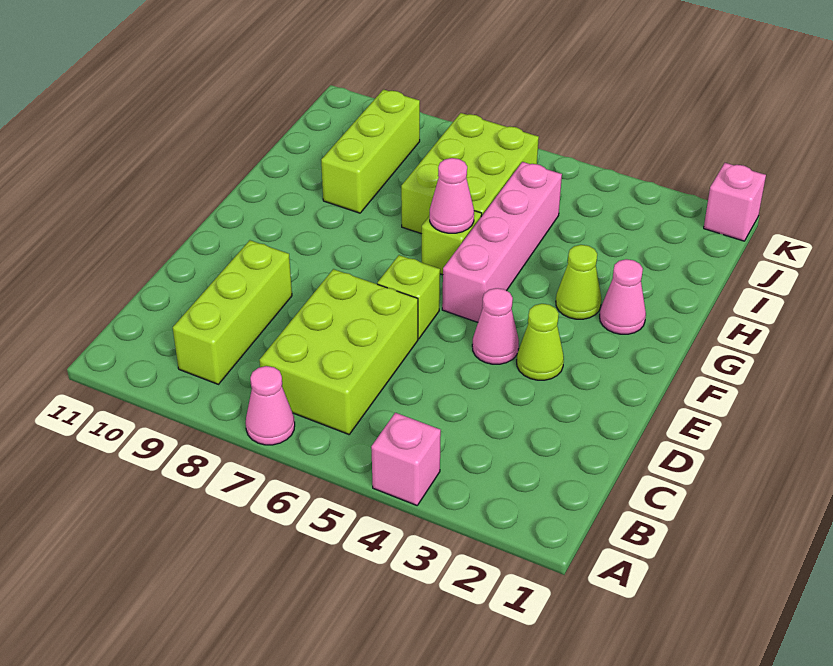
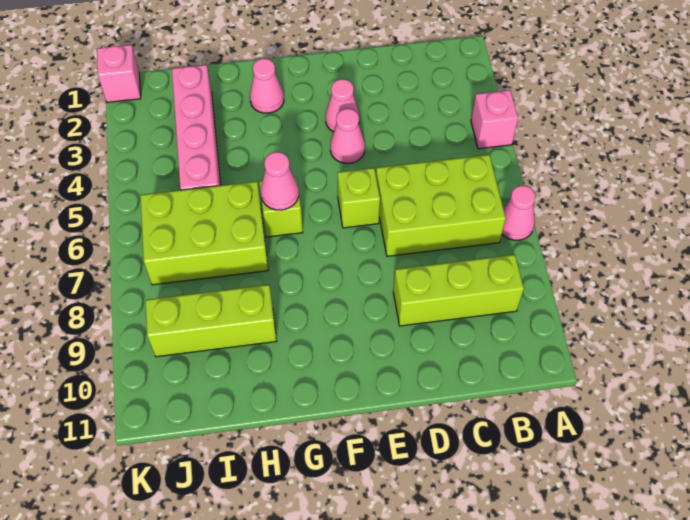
lime 1x1 cone [517,304,564,380] -> pink 1x1 cone [325,79,360,132]
pink 1x4 brick [442,162,562,322] -> pink 1x4 brick turned to [172,65,221,190]
lime 1x1 cone [556,245,601,319] -> none

